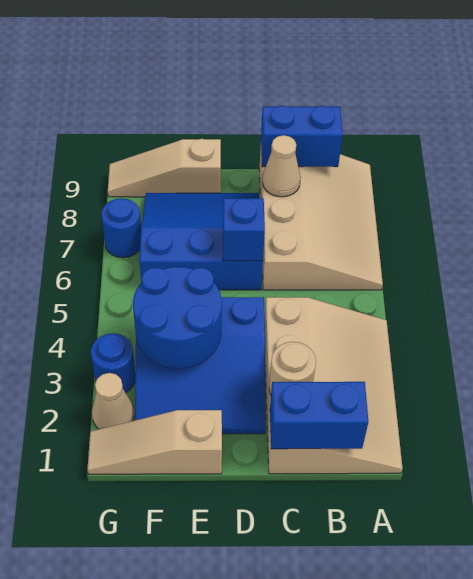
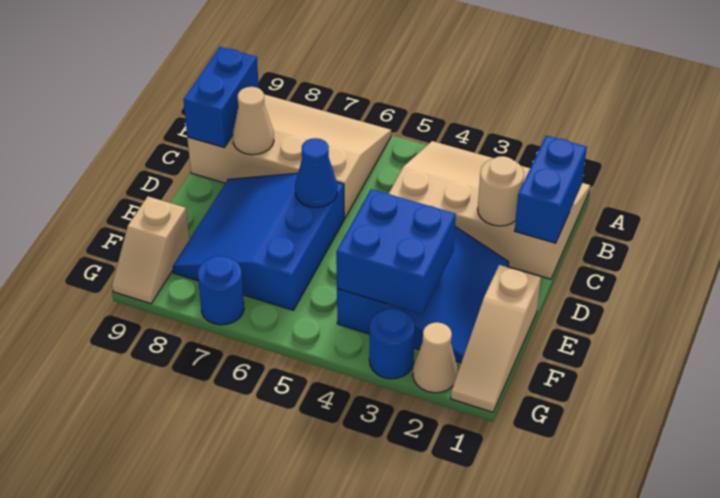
blue 1x1 brick [223,198,265,261] -> blue 1x1 cone [295,138,337,207]
blue 2x2 round brick [133,267,222,369] -> blue 2x2 brick [336,189,456,314]
tan 1x3 slope [108,139,221,197] -> tan 1x2 slope [112,197,189,304]

